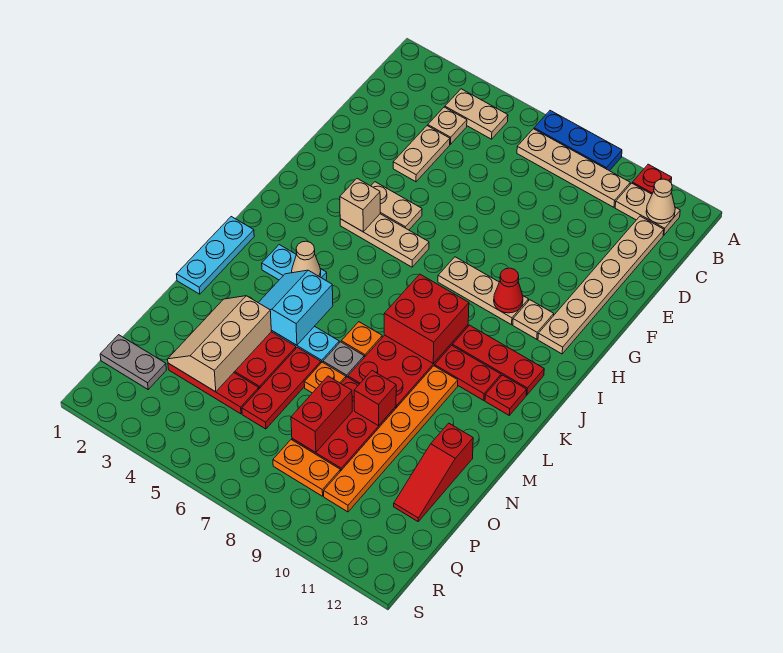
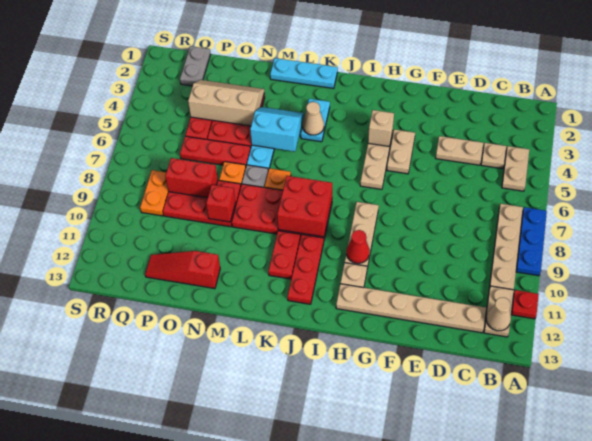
red 1x1 plate [485,375,527,415] -> none
orange 1x6 plate [324,366,458,512] -> none

